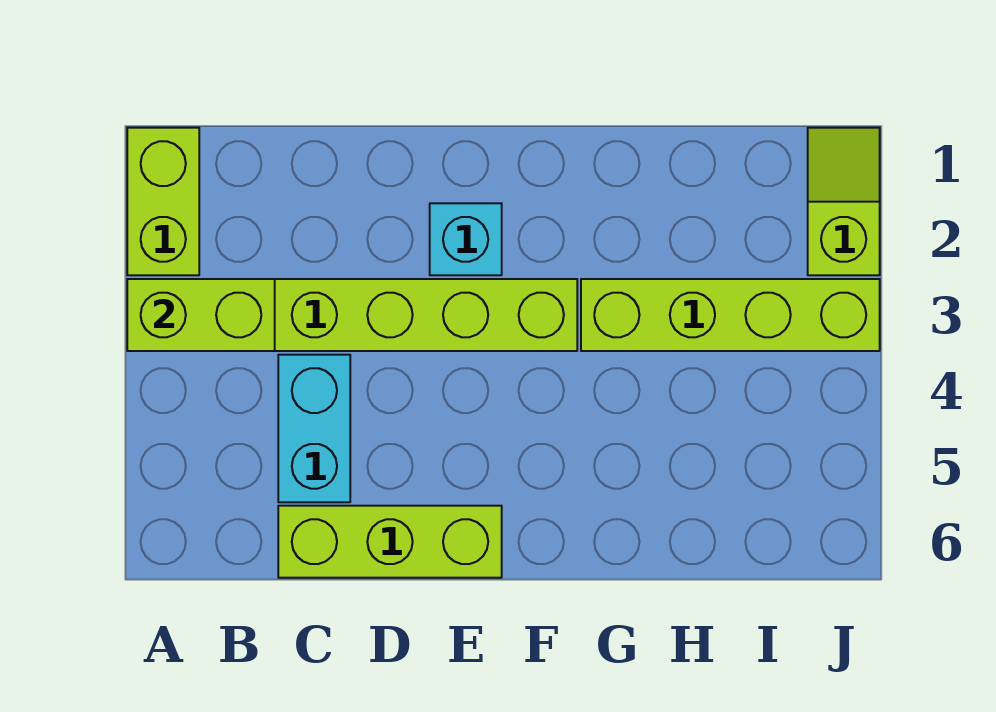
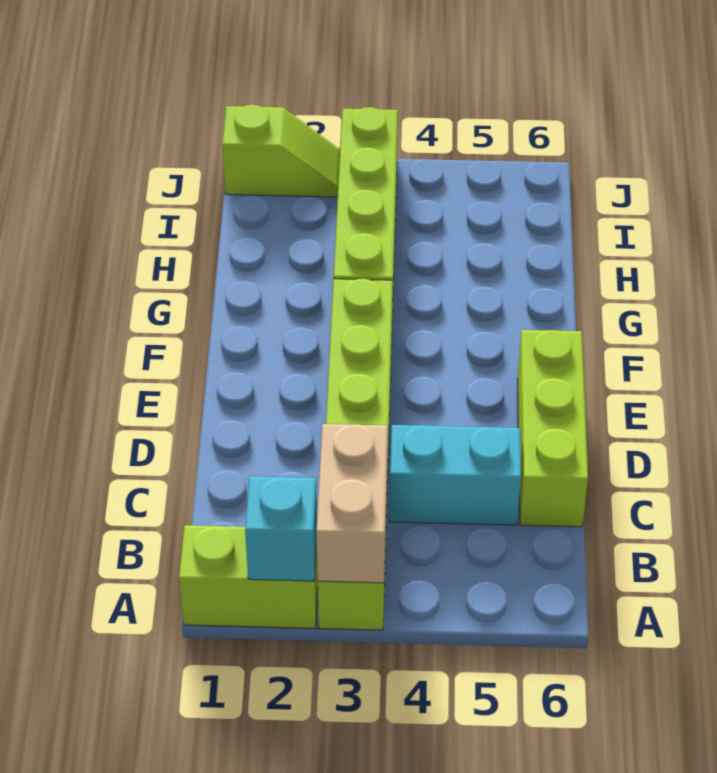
lime 1x2 brick [127,279,275,351] -> tan 1x2 brick [317,424,388,583]
cyan 1x1 brick [430,203,502,275] -> cyan 1x1 brick moved to [245,476,317,581]
lime 1x2 slope [808,128,880,275] -> lime 1x2 slope turned to [222,105,340,197]

